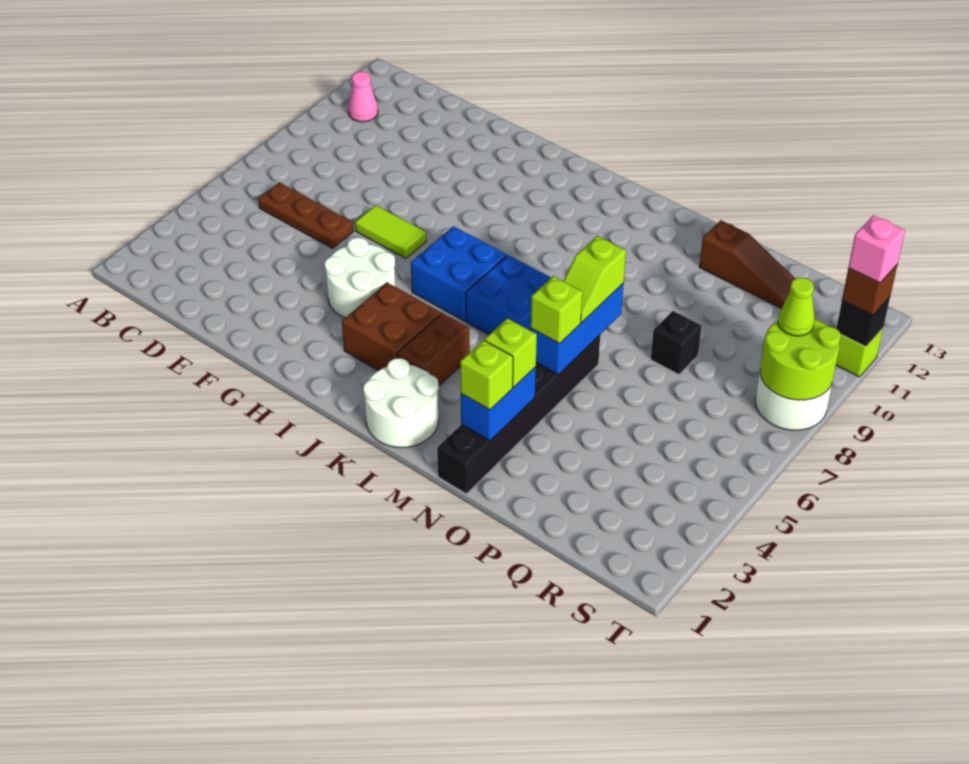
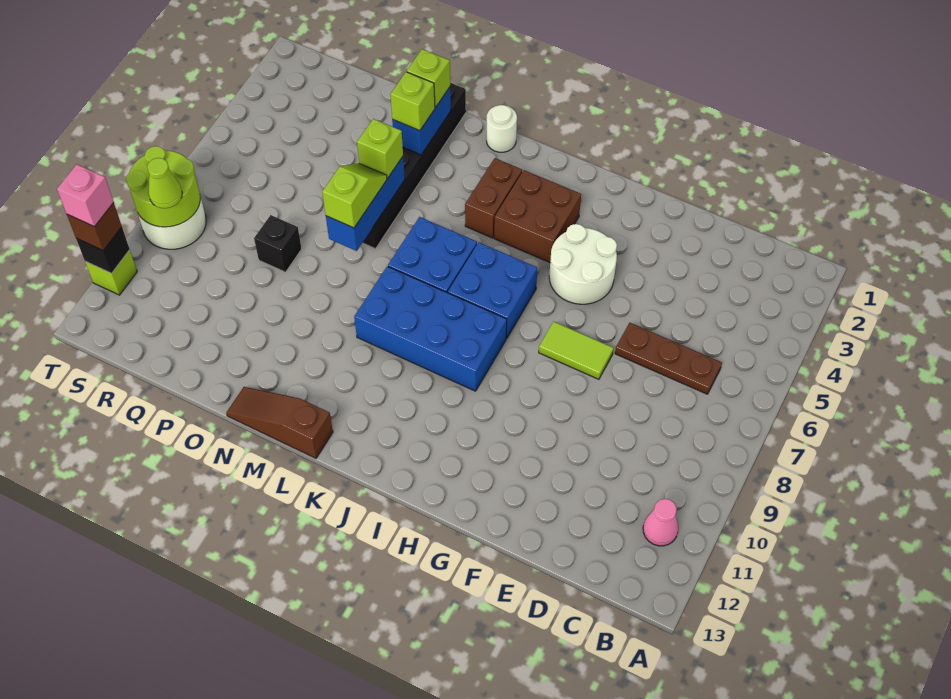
none -> blue 2x4 brick [354,266,507,391]
white 2x2 round brick [363,358,439,448] -> white 1x1 round brick [487,105,517,152]
brown 1x3 slope [699,220,795,309] -> brown 1x3 slope moved to [227,387,333,458]

